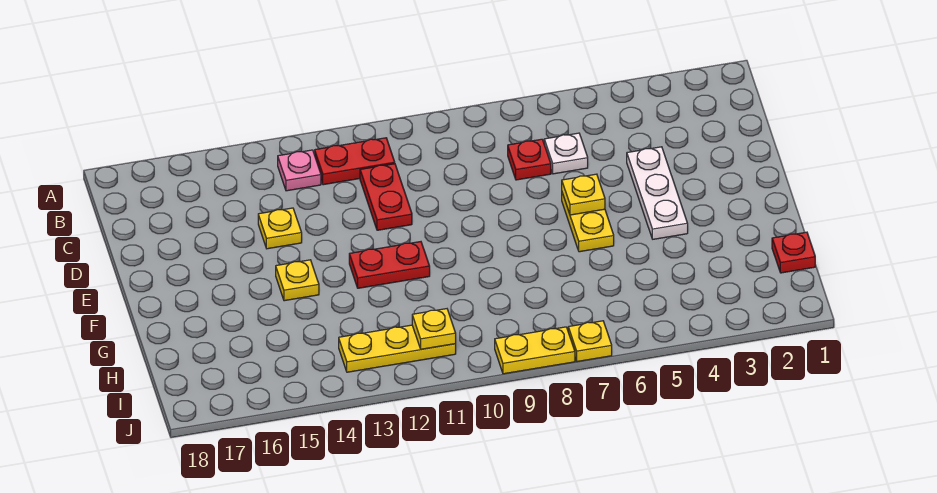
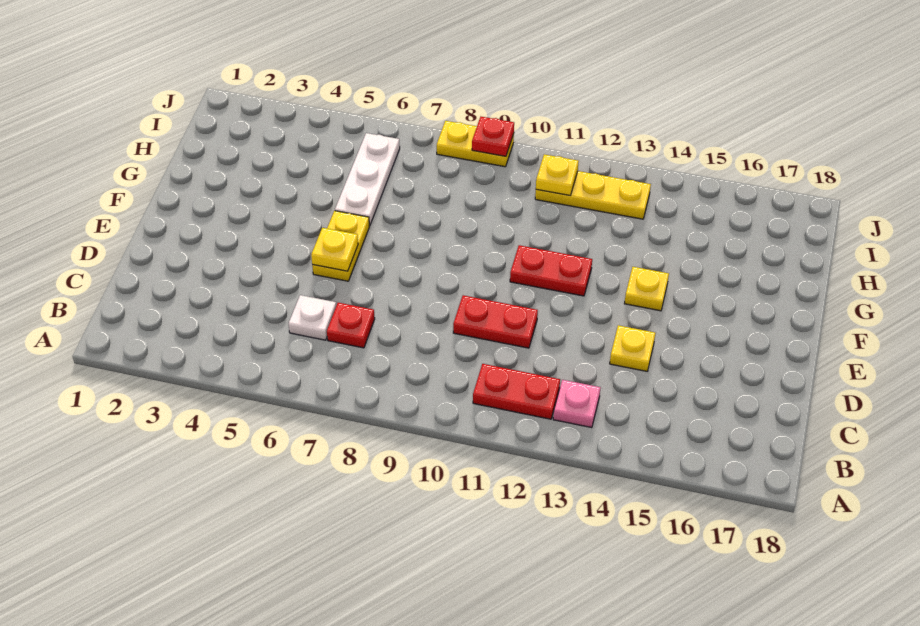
red 1x2 plate [360,164,412,230] -> red 1x2 plate turned to [453,295,538,348]
white 1x3 plate [627,147,688,239] -> white 1x3 plate moved to [335,133,400,226]
red 1x1 plate [772,232,815,273] -> red 1x1 plate moved to [472,117,514,156]
yellow 1x1 plate [568,321,612,362] -> none

